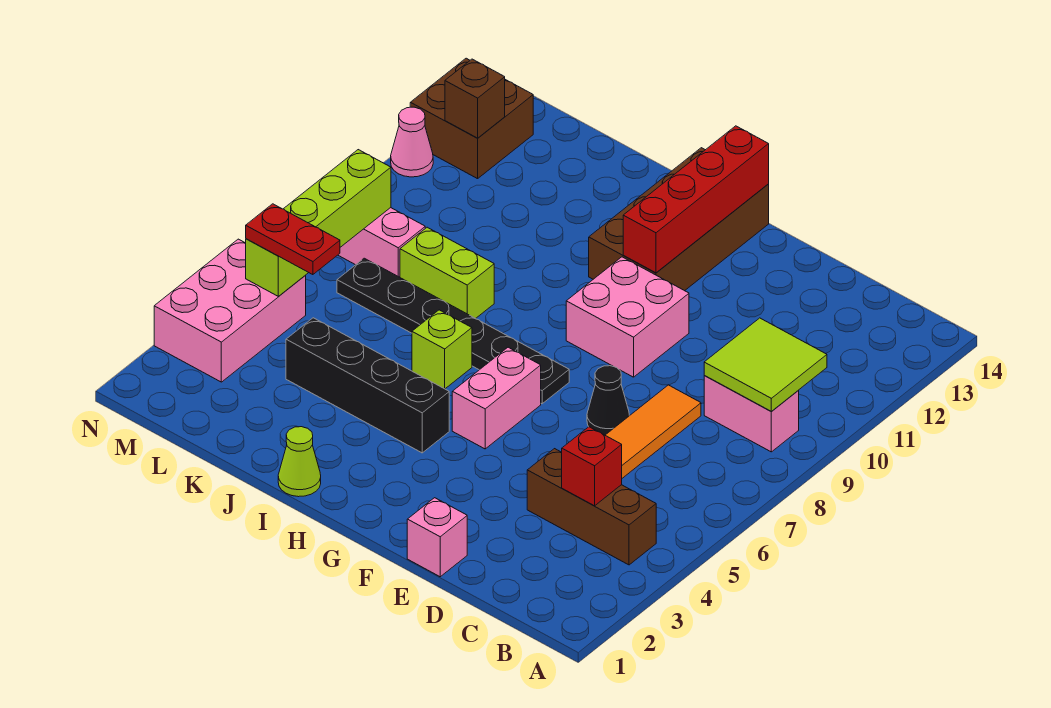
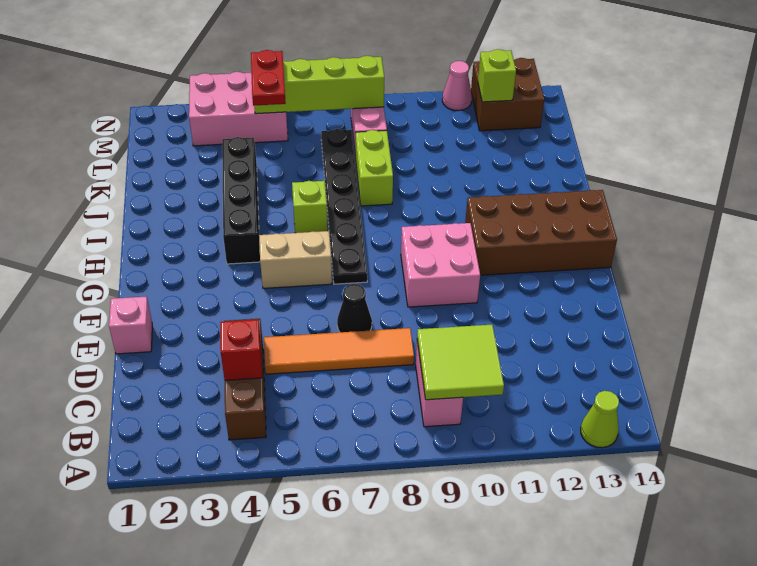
pink 1x2 brick [452,347,541,449] -> tan 1x2 brick [259,231,332,288]
red 1x4 brick [623,126,769,273] -> none
lime 1x1 cone [278,427,321,497] -> lime 1x1 cone moved to [581,391,619,448]
brown 1x1 brick [445,59,505,138] -> lime 1x1 brick [478,49,516,102]

